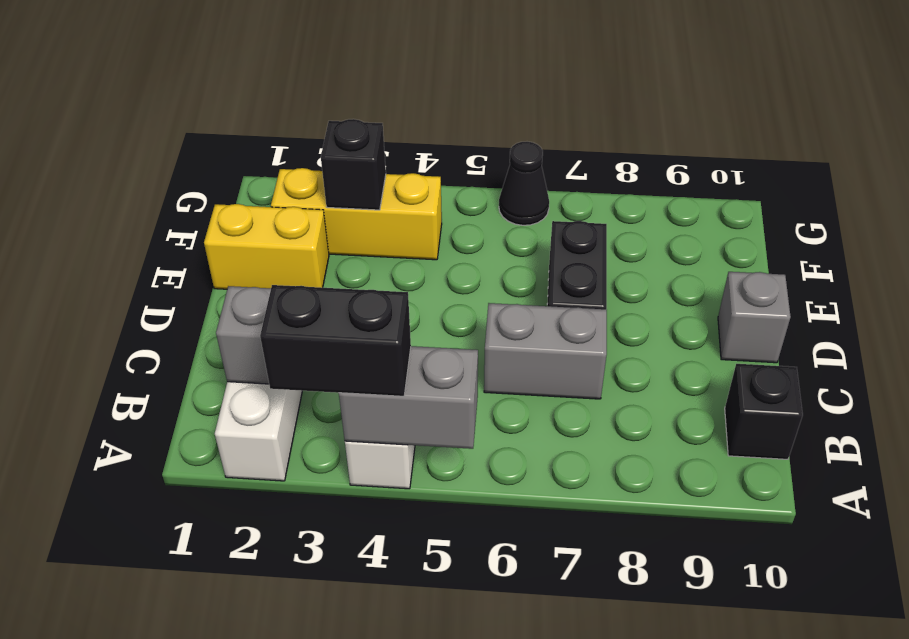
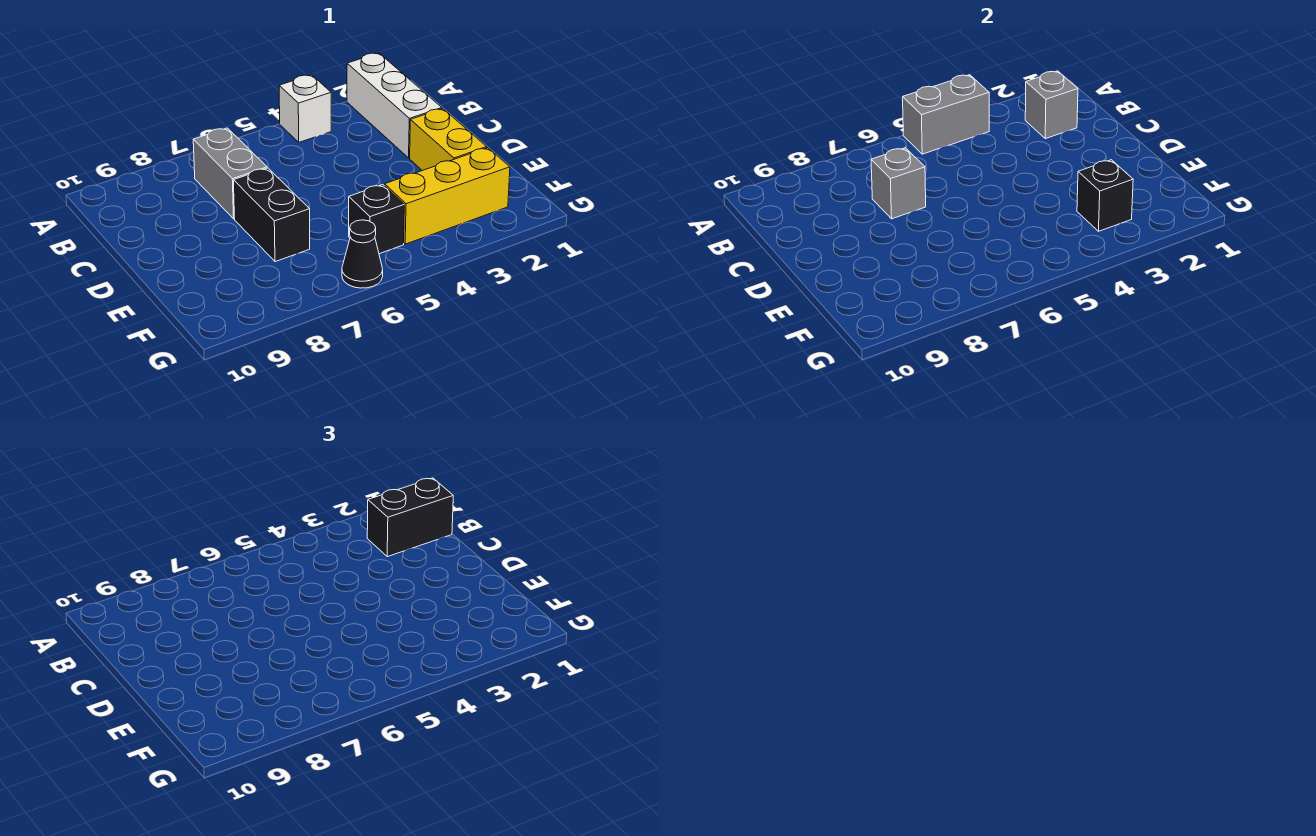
black 1x2 brick [260,285,411,396] -> black 1x2 brick moved to [367,478,453,557]
black 1x1 brick [725,364,803,459] -> black 1x1 brick moved to [349,185,404,254]
grey 1x2 brick [484,303,607,399] -> grey 1x2 brick turned to [193,128,267,219]
grey 1x1 brick [718,272,791,363] -> grey 1x1 brick moved to [871,148,926,219]
yellow 1x2 brick [204,204,329,289] -> yellow 1x2 brick turned to [410,109,487,171]

